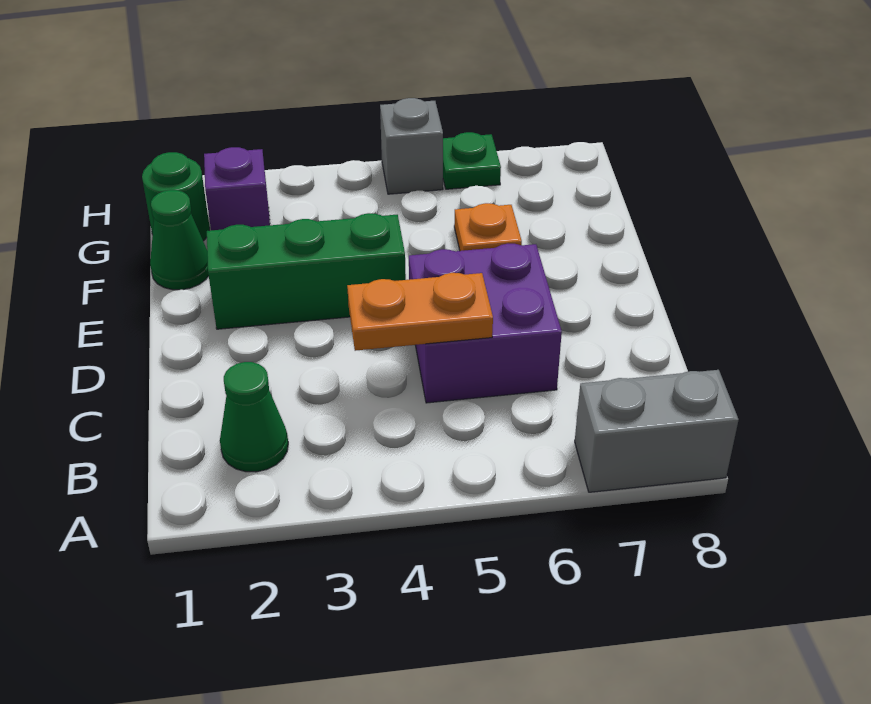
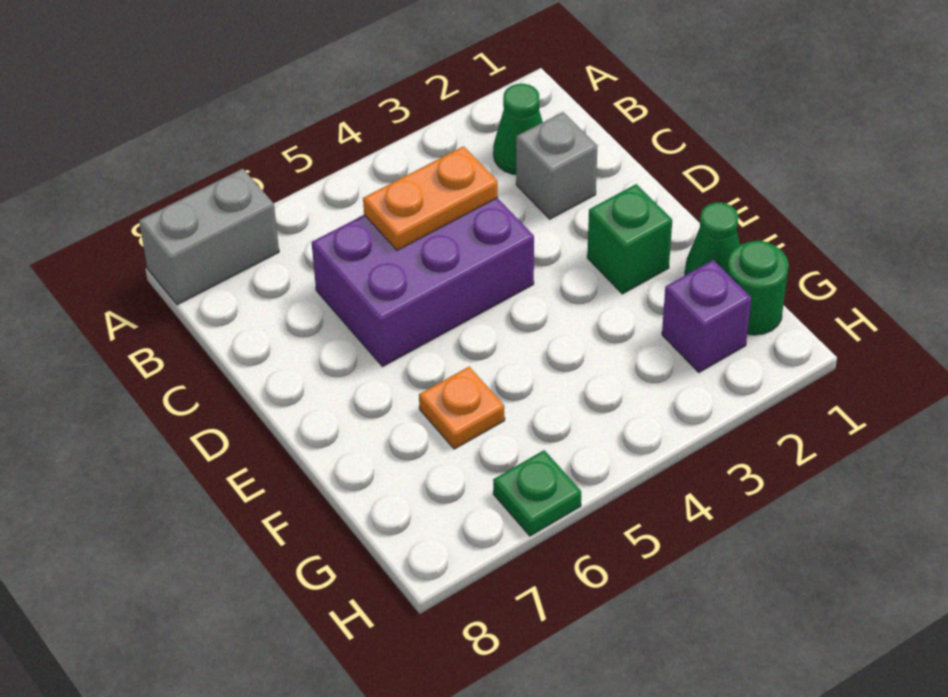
purple 2x2 brick [409,244,562,403] -> purple 2x3 brick [311,198,534,367]
green 1x3 brick [207,213,406,329] -> green 1x1 brick [587,184,672,294]
grey 1x1 brick [380,98,443,194] -> grey 1x1 brick moved to [516,112,597,219]

